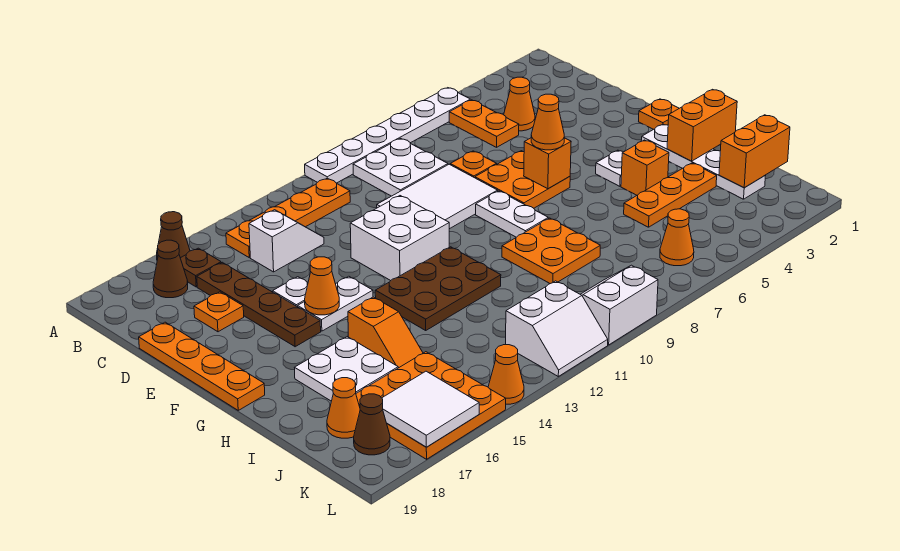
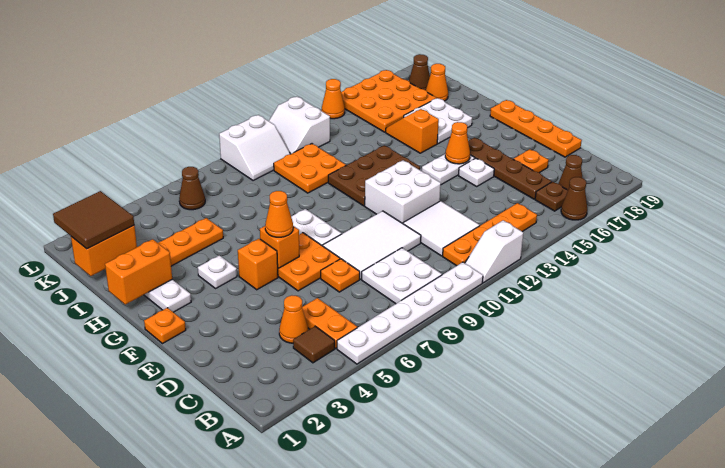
none -> brown 1x1 tile [293,326,335,363]
white 1x2 slope [249,210,324,272] -> white 1x2 slope moved to [465,220,523,283]
orange 1x1 brick [621,140,669,195] -> orange 1x1 brick moved to [238,239,278,290]
orange 2x2 plate [502,218,600,284] -> orange 2x2 plate moved to [274,144,346,193]
none -> brown 2x2 tile [53,191,134,249]
orange 1x1 cone [660,209,694,266] -> brown 1x1 cone [179,167,205,210]
white 2x2 slope [506,281,608,376] -> white 2x2 slope turned to [269,97,330,154]
white 2x2 tile [382,371,479,447] -> white 2x2 tile moved to [403,201,480,256]

